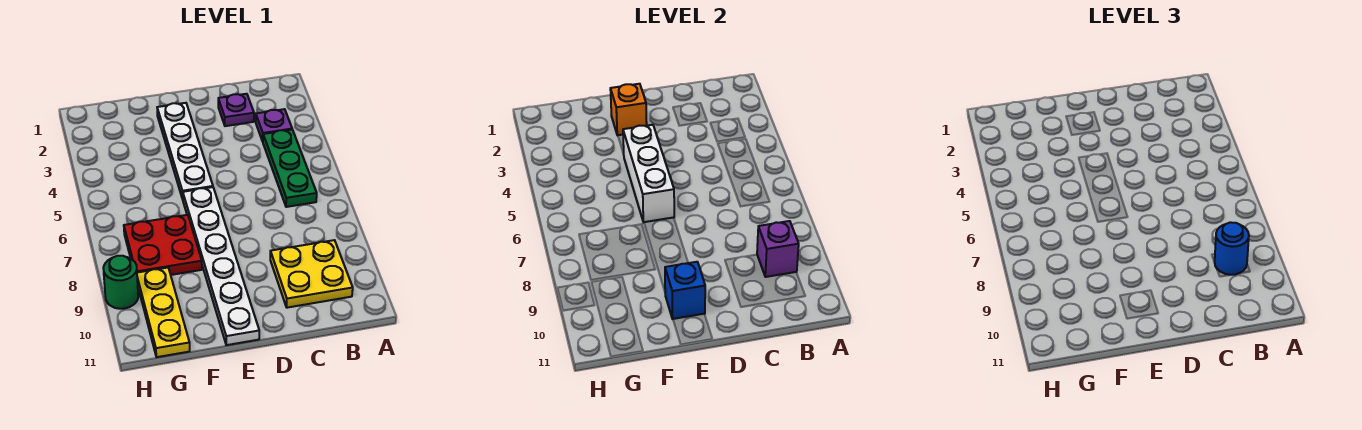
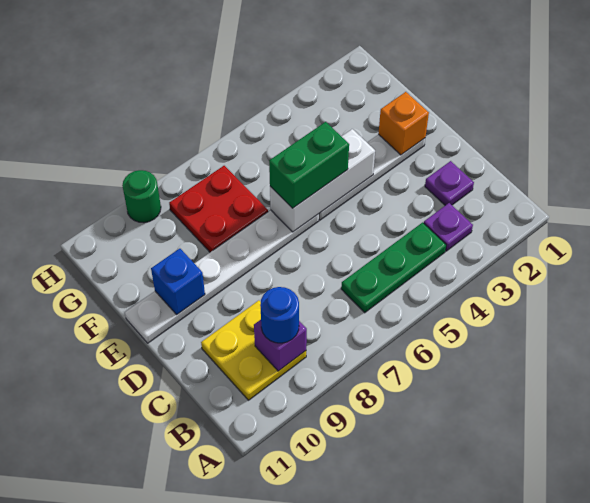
none -> green 1x2 brick [269,122,349,208]
yellow 1x3 plate [137,268,190,357] -> none

